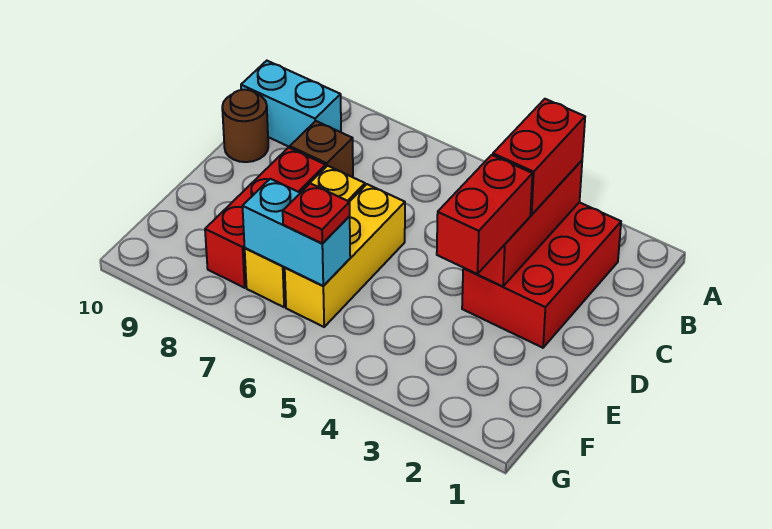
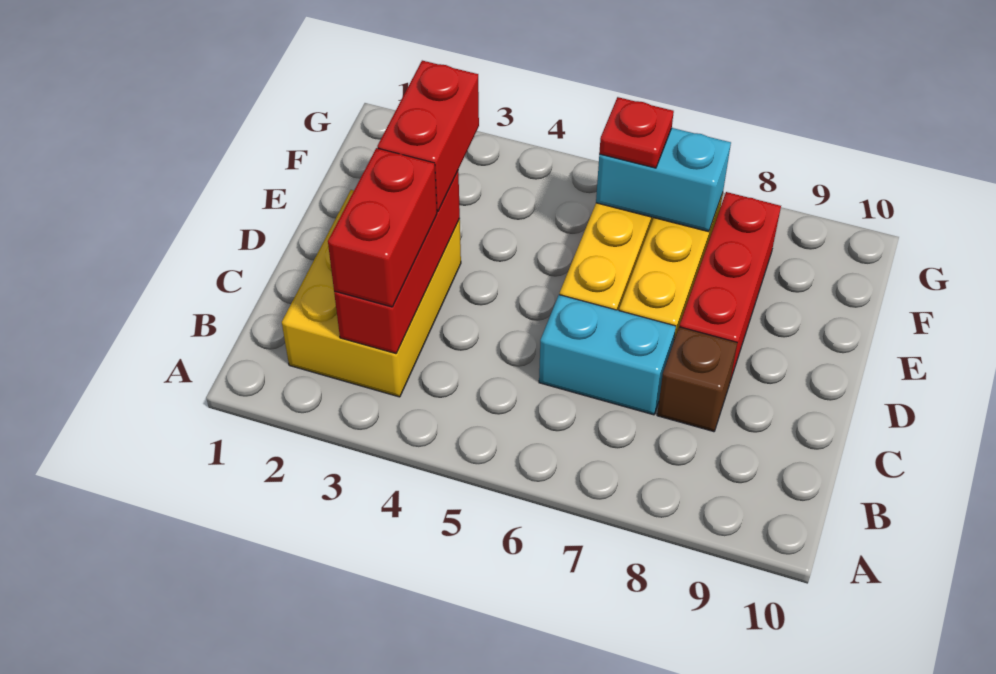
red 2x3 brick [462,202,621,348] -> yellow 2x3 brick [282,190,461,397]
cyan 1x2 brick [241,61,341,147] -> cyan 1x2 brick moved to [539,295,676,415]
brown 1x1 round brick [222,90,268,162] -> none

